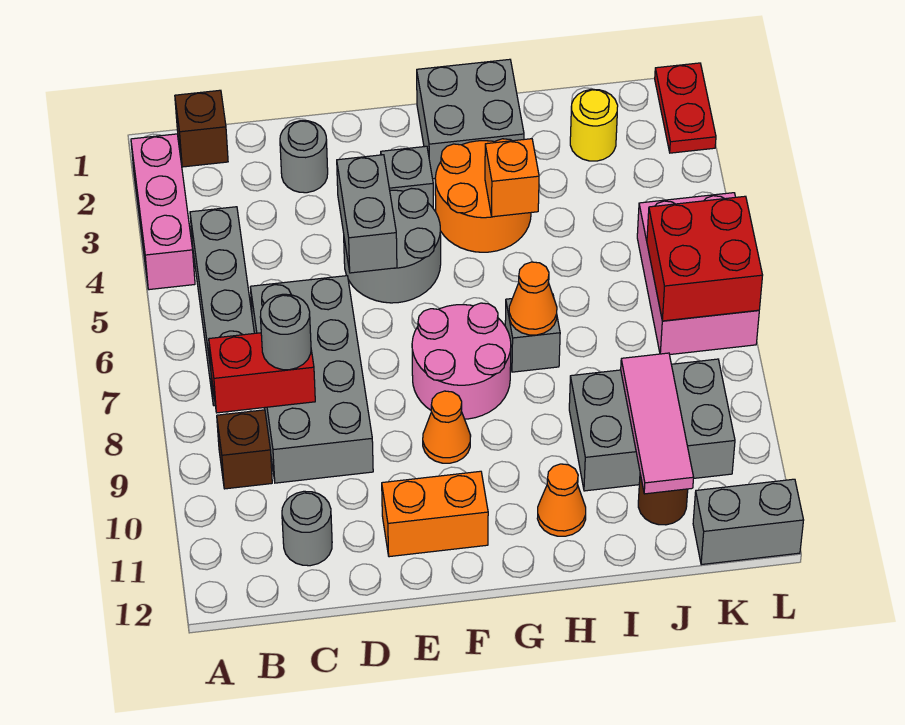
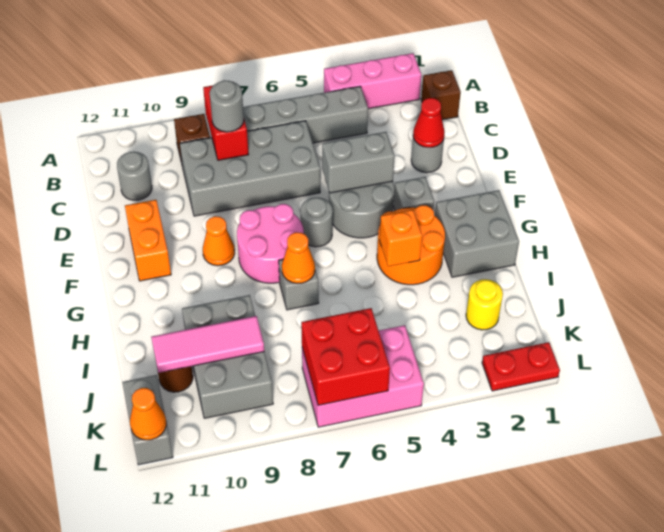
none -> red 1x1 cone [413,98,445,148]
none -> grey 1x1 round brick [300,197,333,247]
orange 1x1 cone [537,464,586,536] -> orange 1x1 cone moved to [130,388,166,440]

